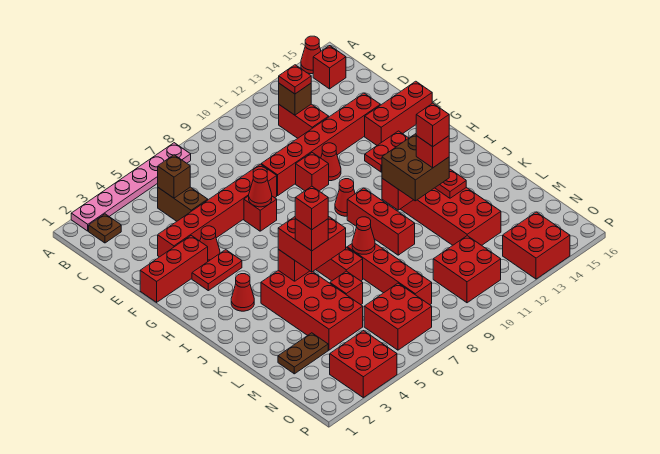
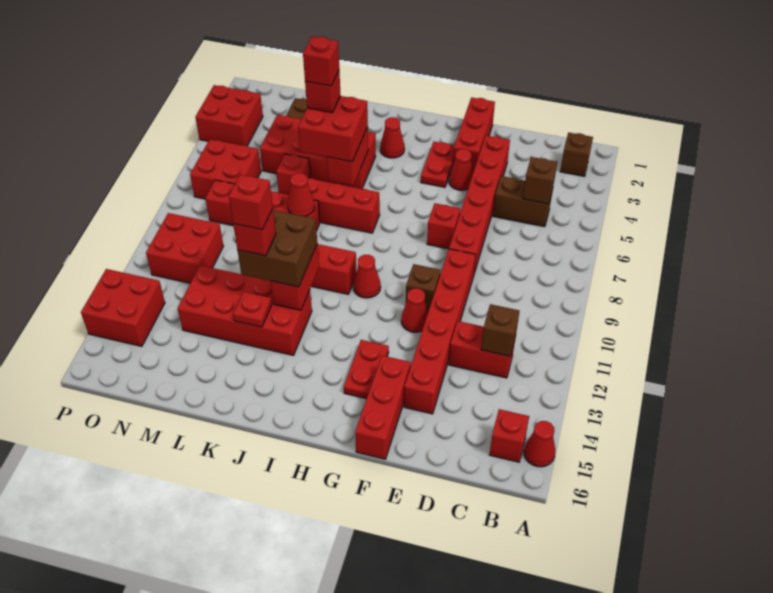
pink 1x6 plate [71,143,191,231] -> none
brown 1x1 plate [89,214,121,243] -> brown 1x1 brick [560,133,593,176]
red 1x1 plate [279,65,311,94] -> none
red 1x1 cone [249,169,272,207] -> none
red 1x1 brick [296,153,329,191] -> brown 1x1 brick [406,264,440,311]

